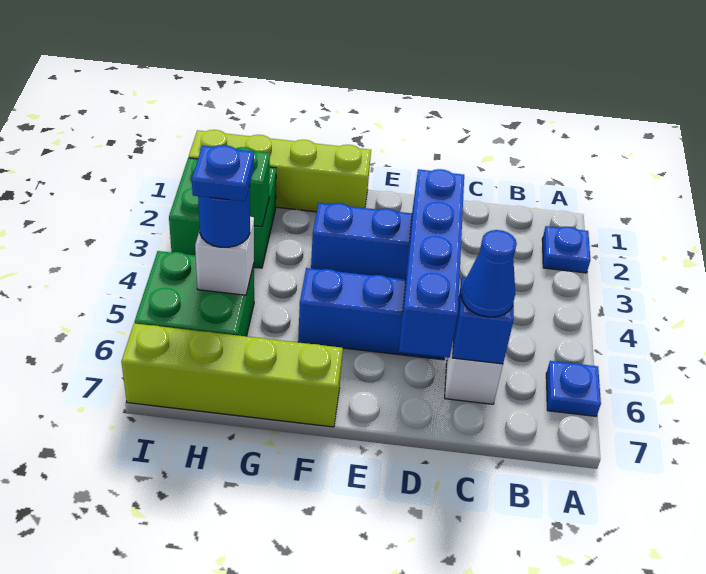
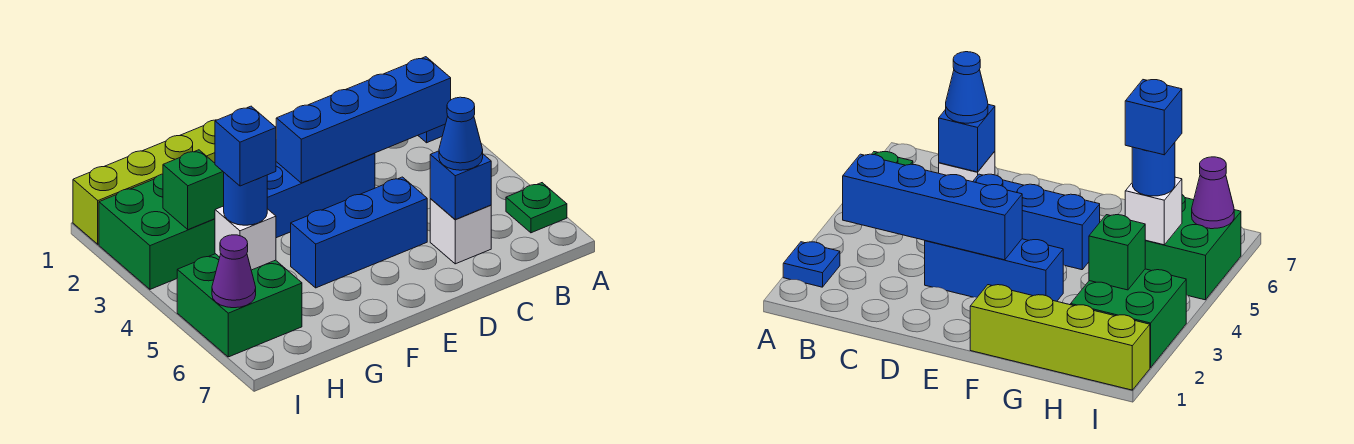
blue 1x1 plate [546,361,601,416] -> green 1x1 plate [506,183,567,233]
blue 1x4 brick [399,169,464,358] -> blue 1x4 brick turned to [276,57,451,183]
lime 1x4 brick [121,323,343,427] -> none
blue 1x1 plate [192,145,254,201] -> blue 1x1 brick [215,106,276,186]
none -> purple 1x1 cone [212,235,256,308]

